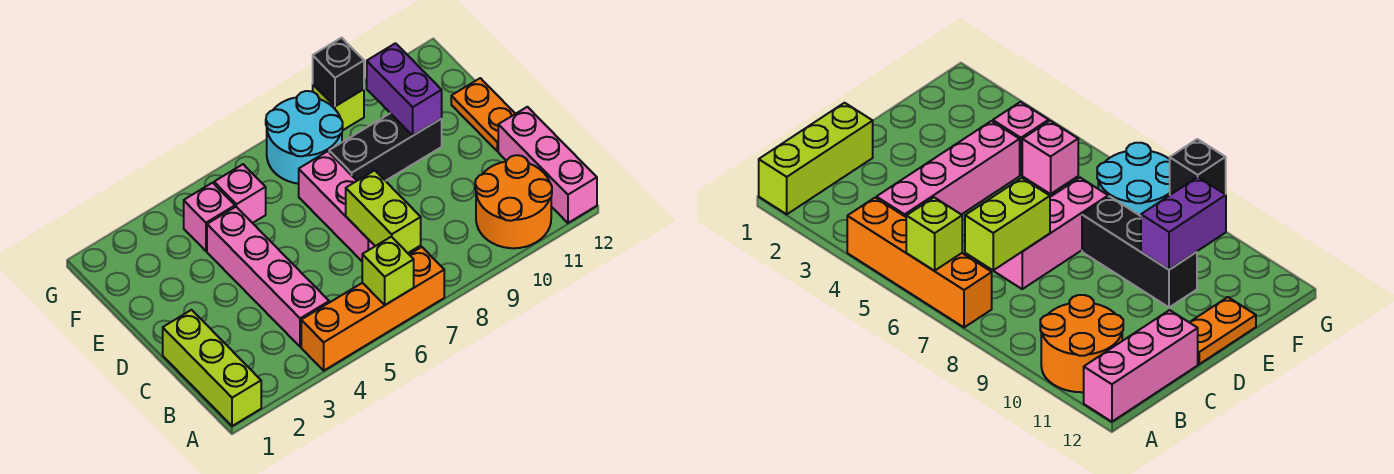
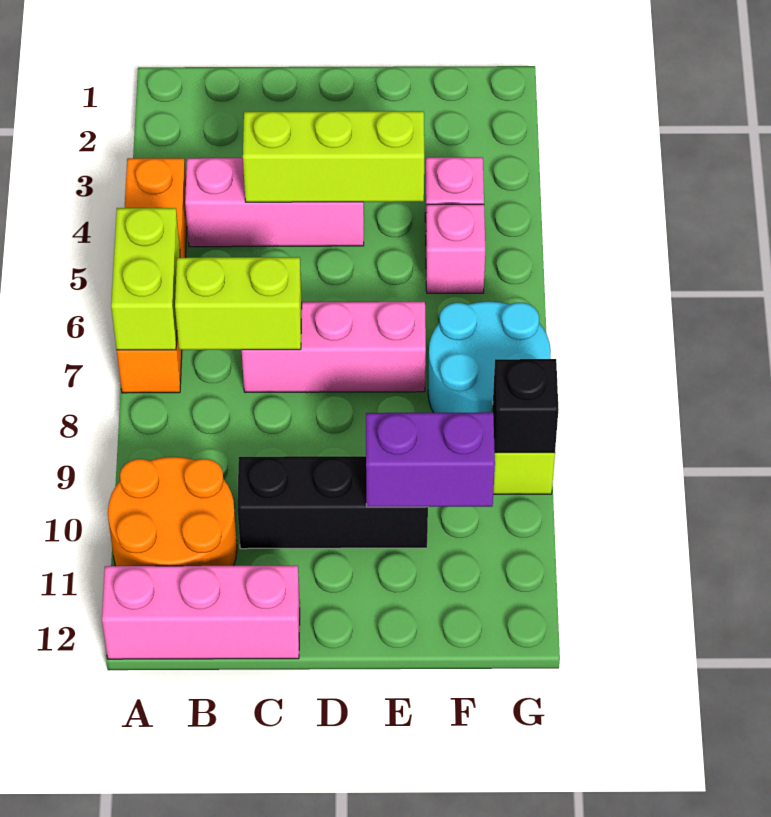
lime 1x3 brick [163,310,261,426] -> lime 1x3 brick moved to [243,111,424,202]
lime 1x1 brick [362,237,414,305] -> lime 1x2 brick [111,208,180,350]
pink 1x4 brick [207,207,329,347] -> pink 1x3 brick [185,158,364,247]
orange 1x2 plate [451,78,515,151] -> none
black 1x3 brick [329,113,442,181] -> black 1x3 brick turned to [237,456,428,549]

